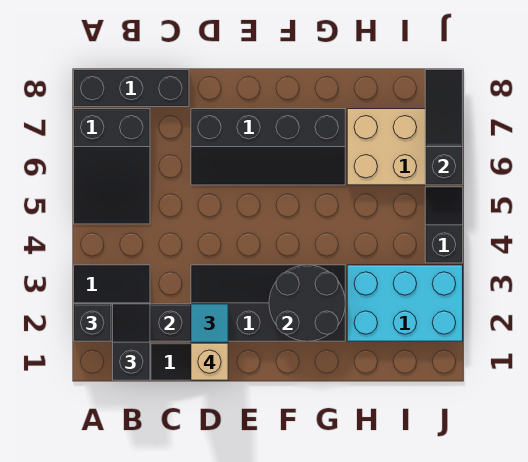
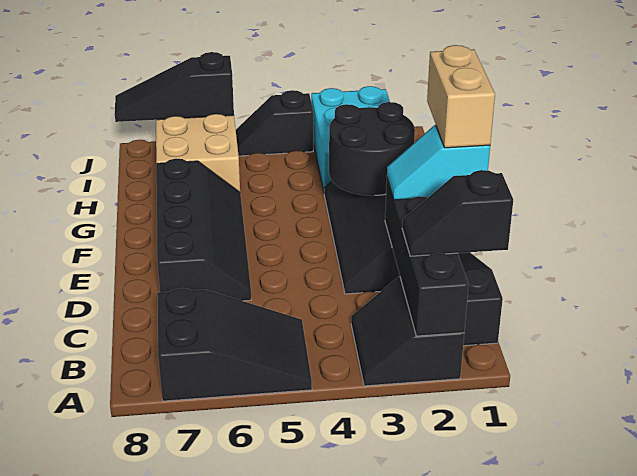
black 1x1 brick [74,304,111,341] -> none
black 1x3 brick [74,70,189,107] -> none
tan 1x1 brick [191,343,228,380] -> tan 1x2 brick [427,45,495,148]

